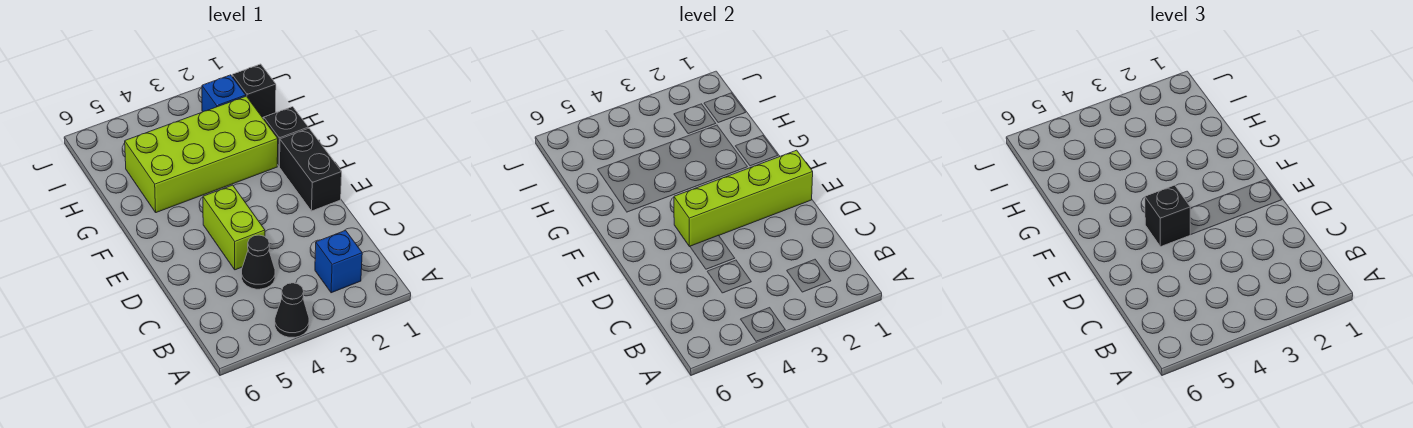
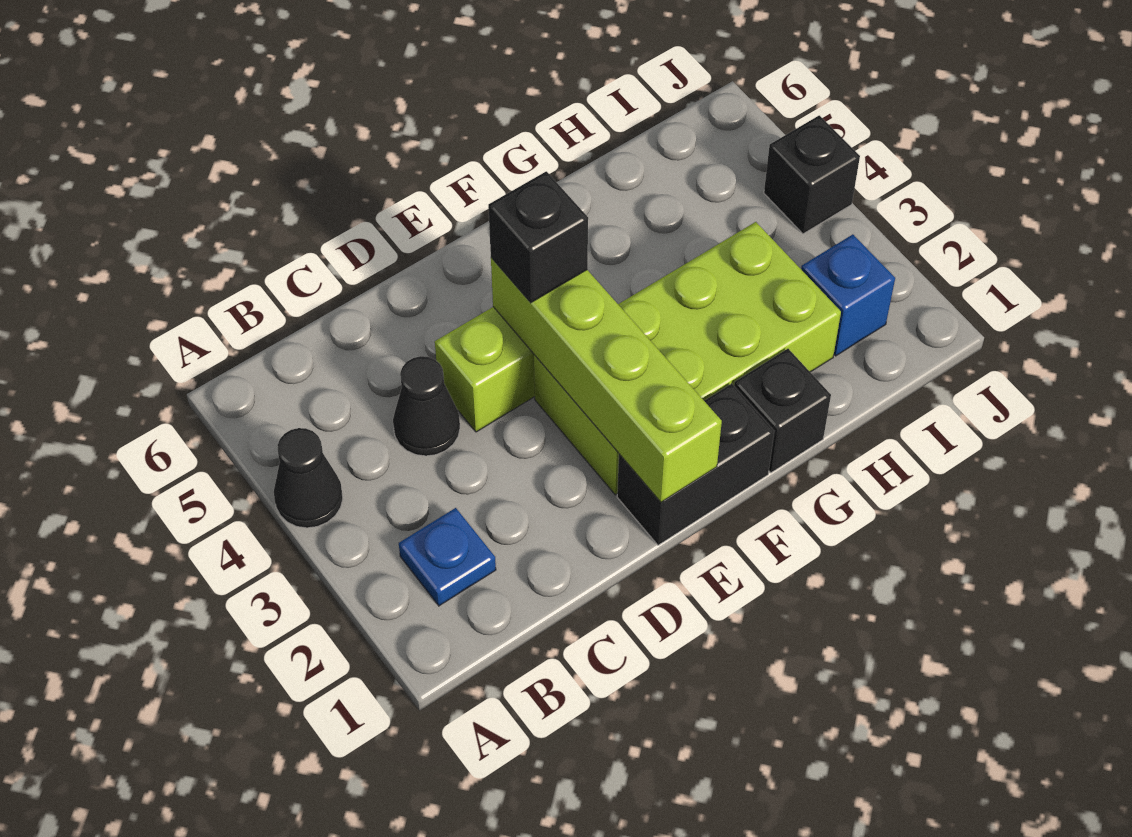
blue 1x1 brick [315,231,362,293] -> blue 1x1 plate [399,508,496,606]
lime 2x4 brick [125,96,278,213] -> lime 2x4 brick turned to [534,222,841,495]
black 1x1 brick [232,64,276,118] -> black 1x1 brick moved to [764,115,860,234]

